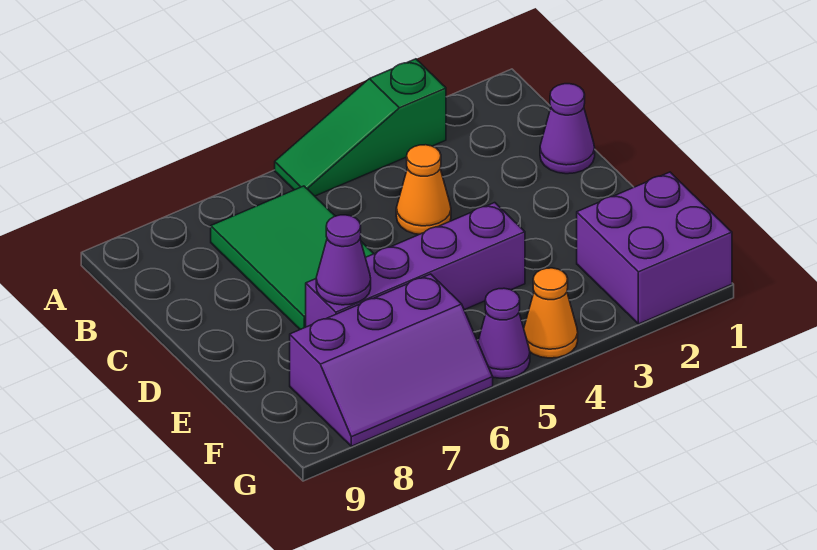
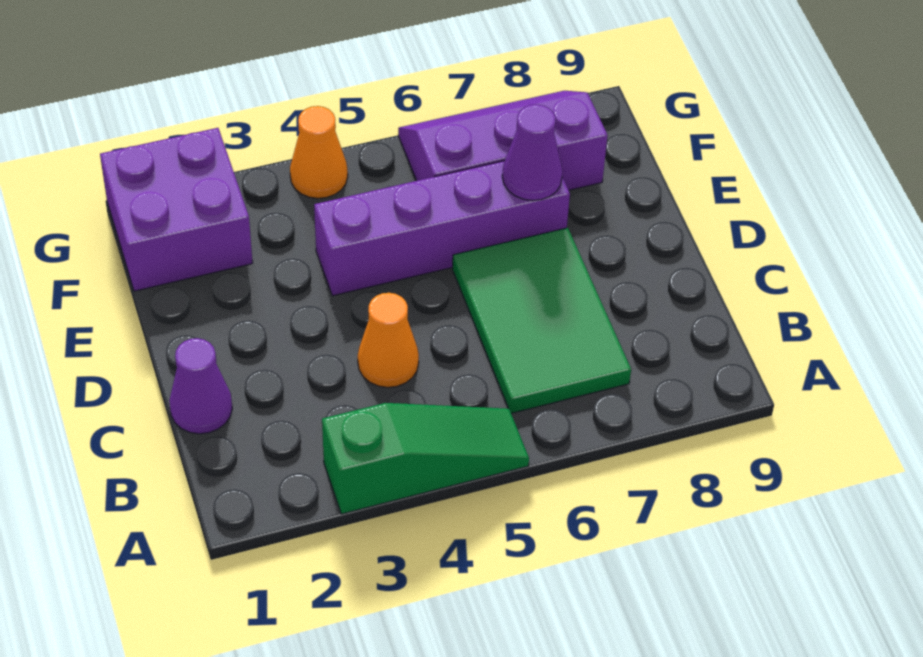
purple 1x1 cone [478,288,530,378] -> none

